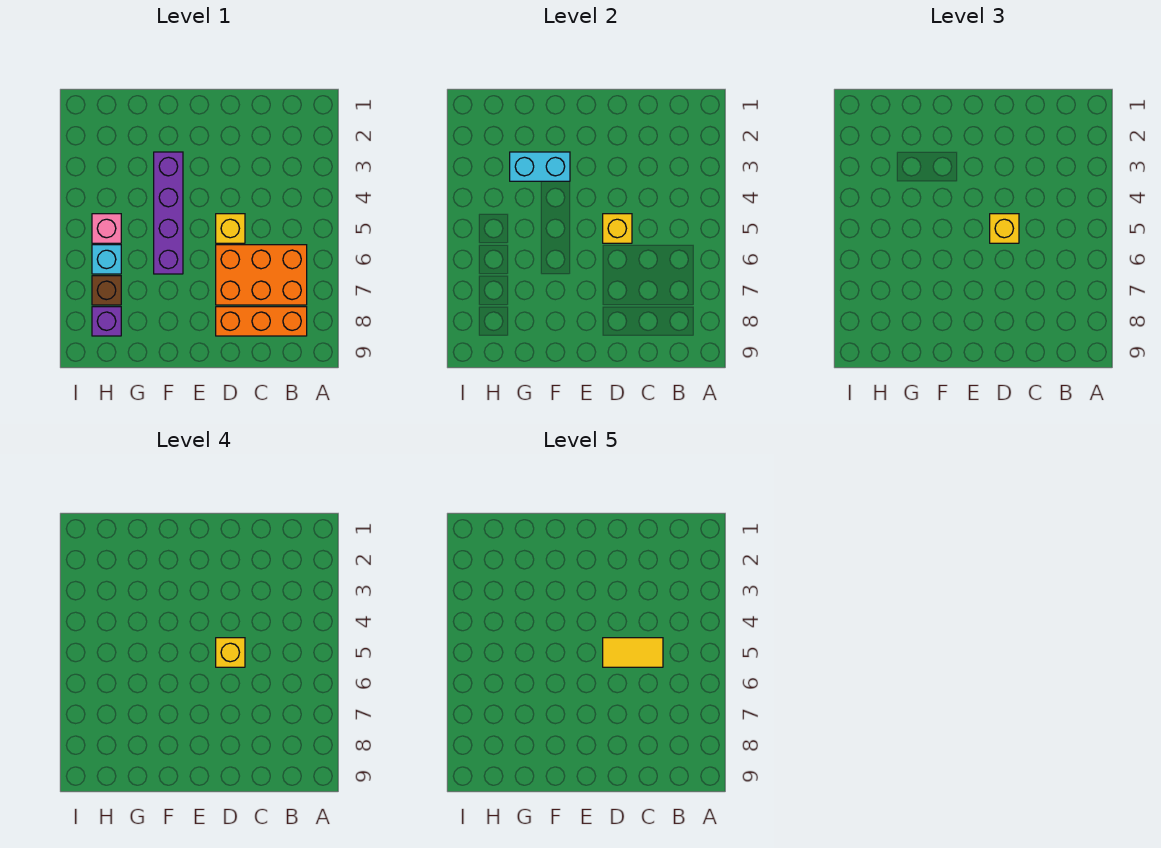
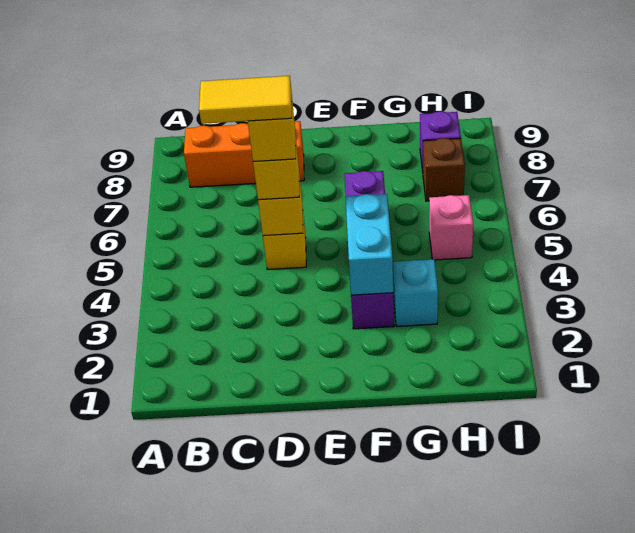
orange 2x3 brick [216,245,307,305] -> none
cyan 1x2 brick [510,152,570,181] -> cyan 1x2 brick turned to [345,194,393,295]
cyan 1x1 brick [92,245,121,274] -> cyan 1x1 brick moved to [393,259,438,326]

